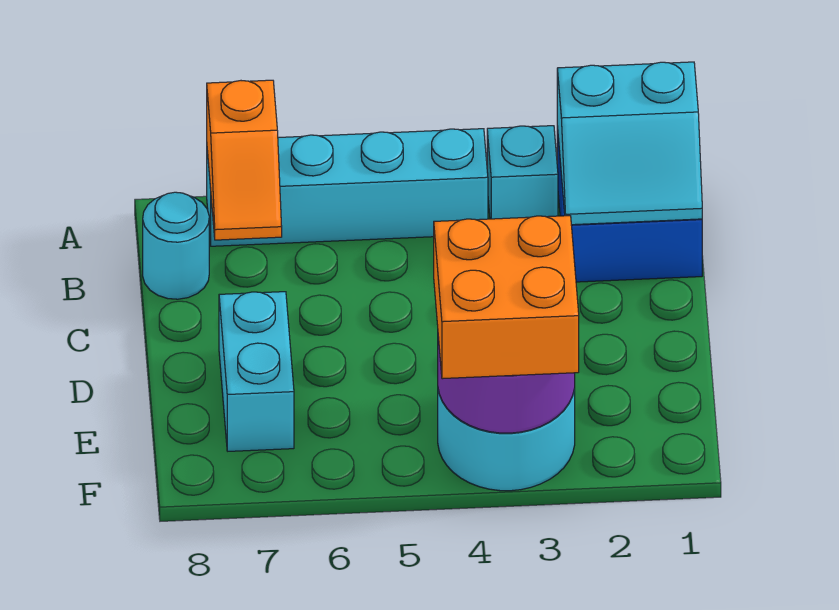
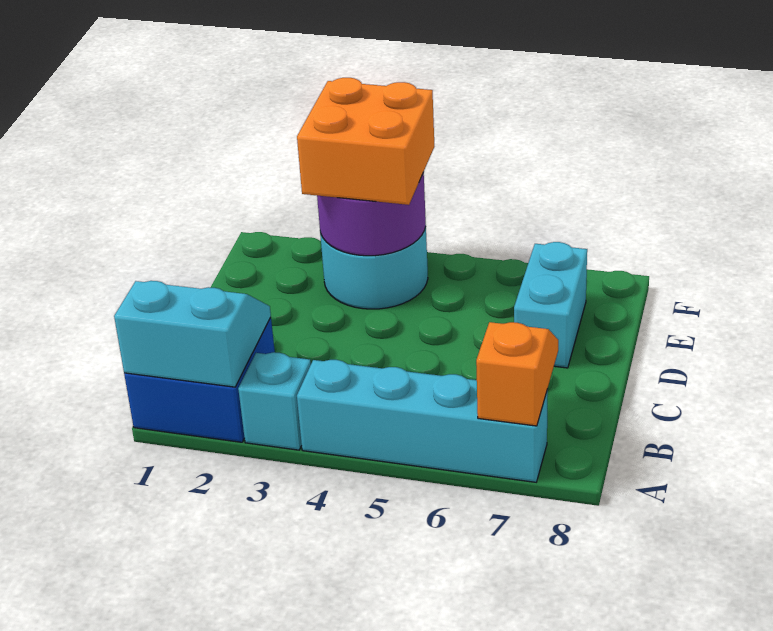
cyan 1x1 round brick [143,192,209,299] -> none

